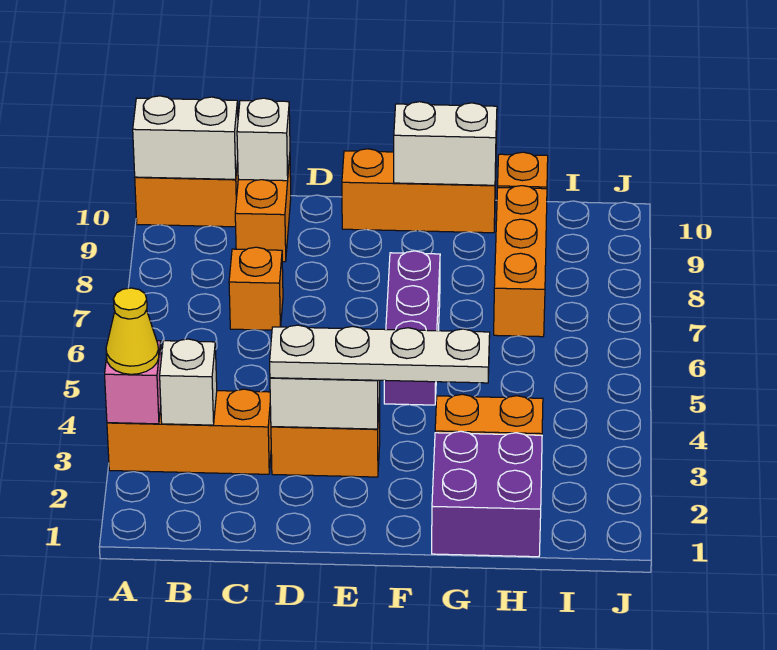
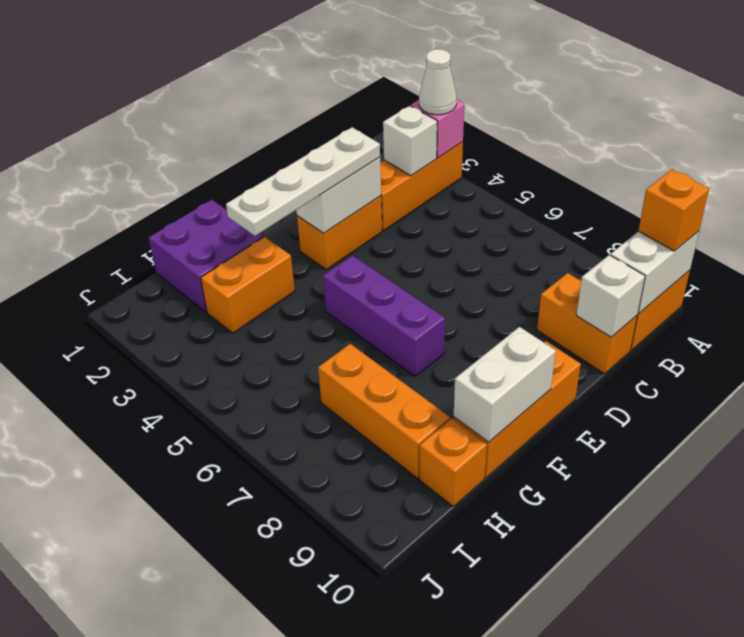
yellow 1x1 cone [106,288,159,374] -> white 1x1 cone [419,49,457,115]
orange 1x1 brick [229,247,283,330] -> orange 1x1 brick moved to [638,169,709,251]

